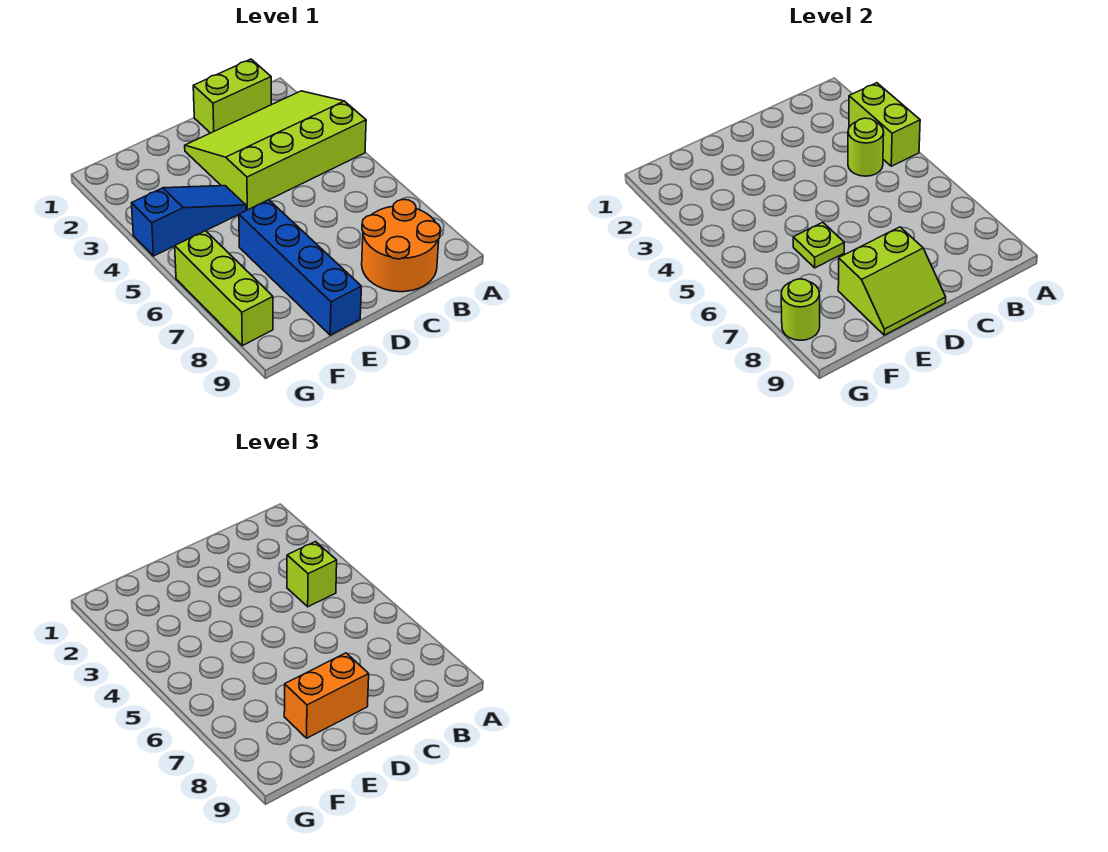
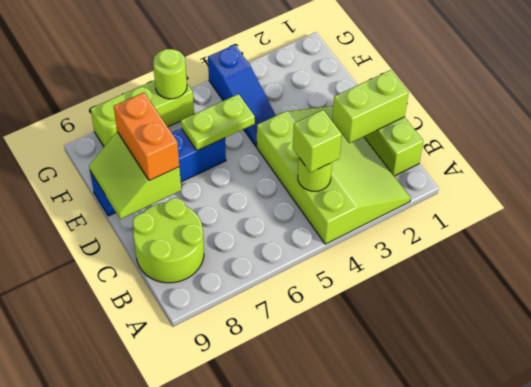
lime 1x2 brick [849,83,920,166] -> lime 1x2 brick moved to [332,70,409,143]
orange 2x2 round brick [362,200,440,292] -> lime 2x2 round brick [133,198,204,283]
lime 1x1 plate [793,222,844,268] -> lime 1x2 plate [181,94,255,151]
lime 1x1 round brick [781,279,820,340] -> lime 1x1 round brick moved to [153,49,187,99]

